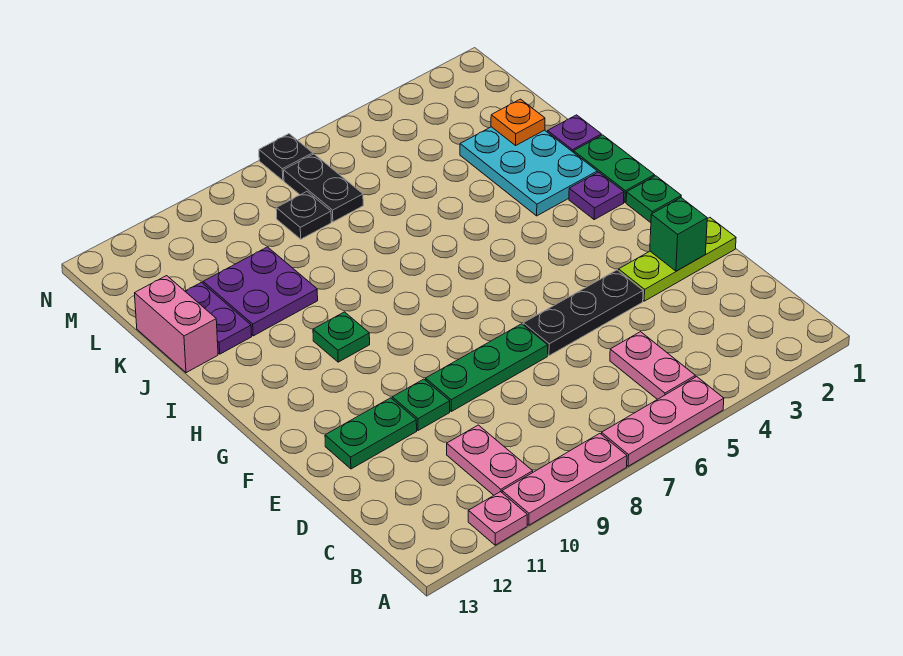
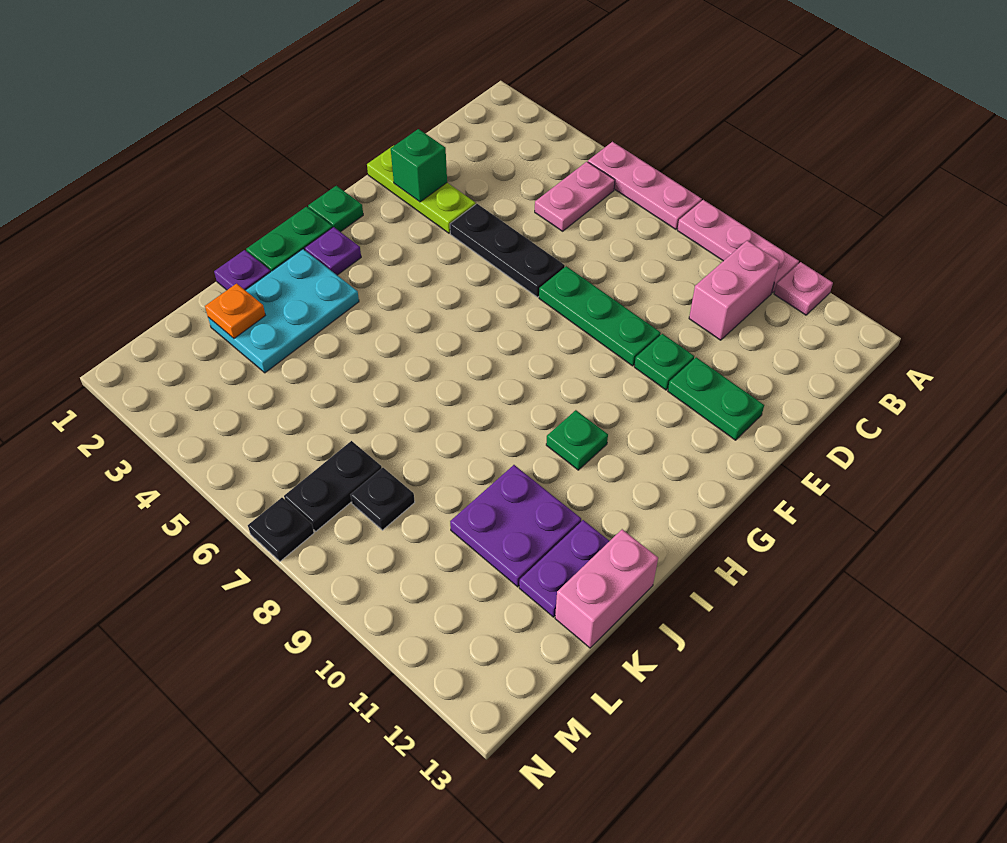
pink 1x2 plate [447,425,533,495] -> pink 1x2 brick [689,240,779,340]

